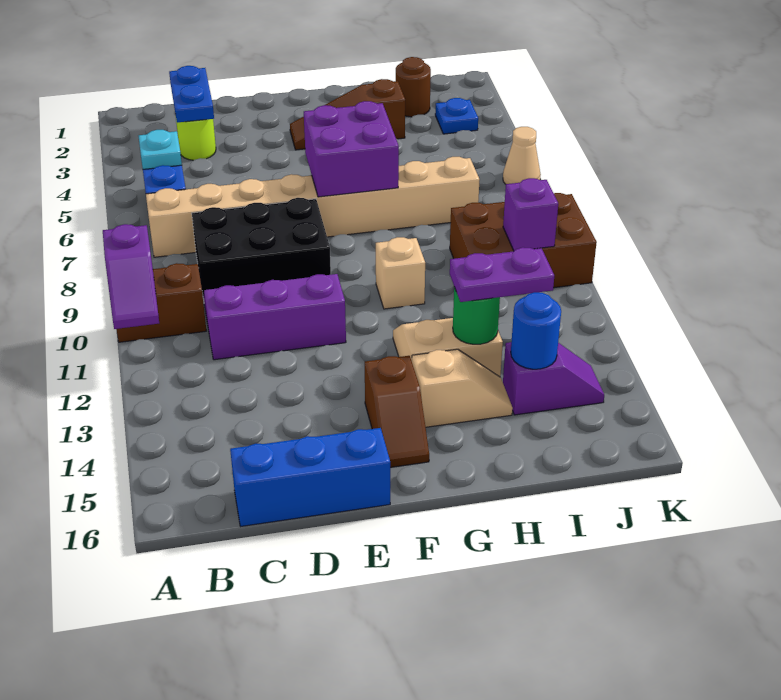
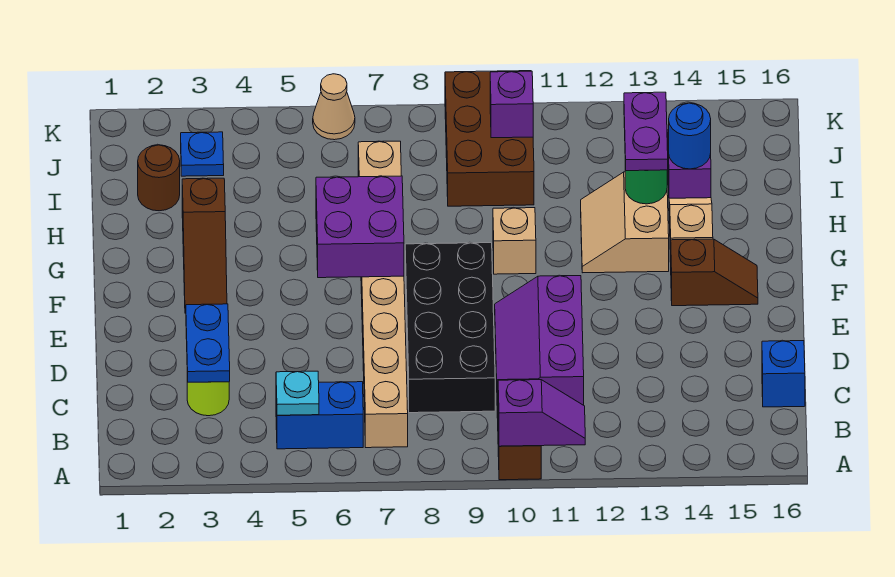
blue 1x2 plate [169,66,214,123] -> blue 1x2 plate turned to [186,304,230,382]
black 2x3 brick [192,198,331,299] -> black 2x4 brick [405,243,495,413]
blue 1x3 brick [230,428,390,526] -> blue 1x1 brick [762,341,805,407]

